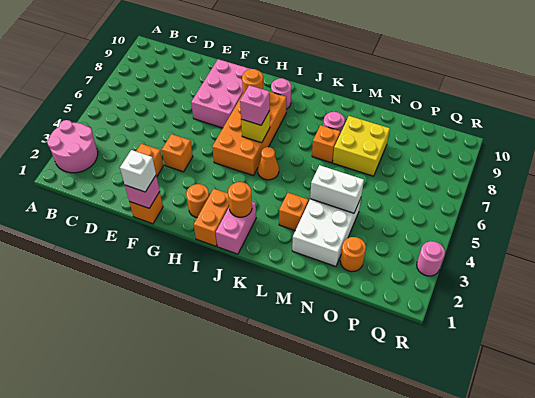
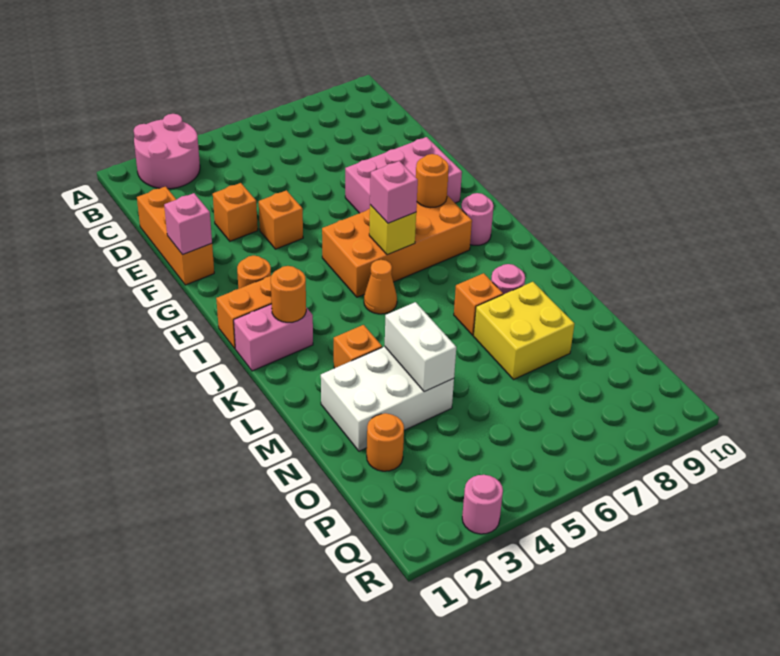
orange 1x1 brick [130,192,163,224] -> orange 1x3 brick [137,187,214,285]
white 1x1 brick [120,150,156,192] -> none

